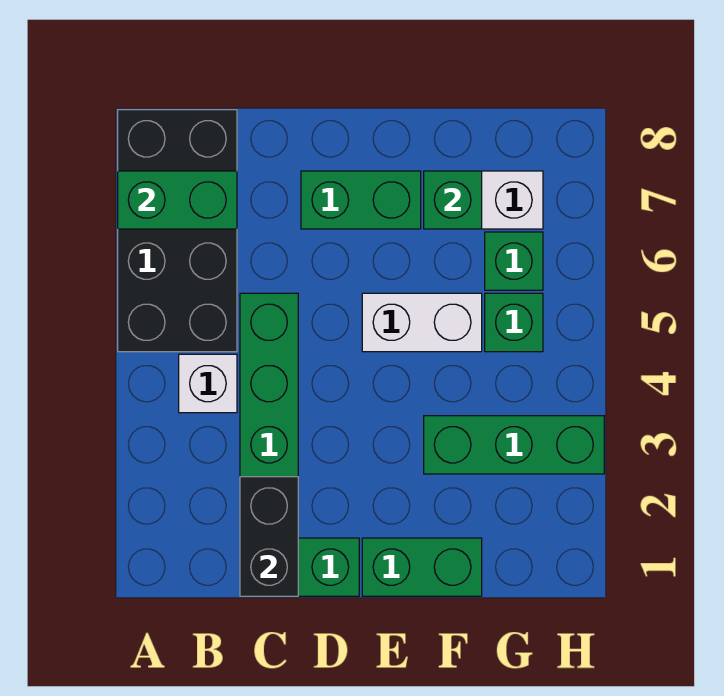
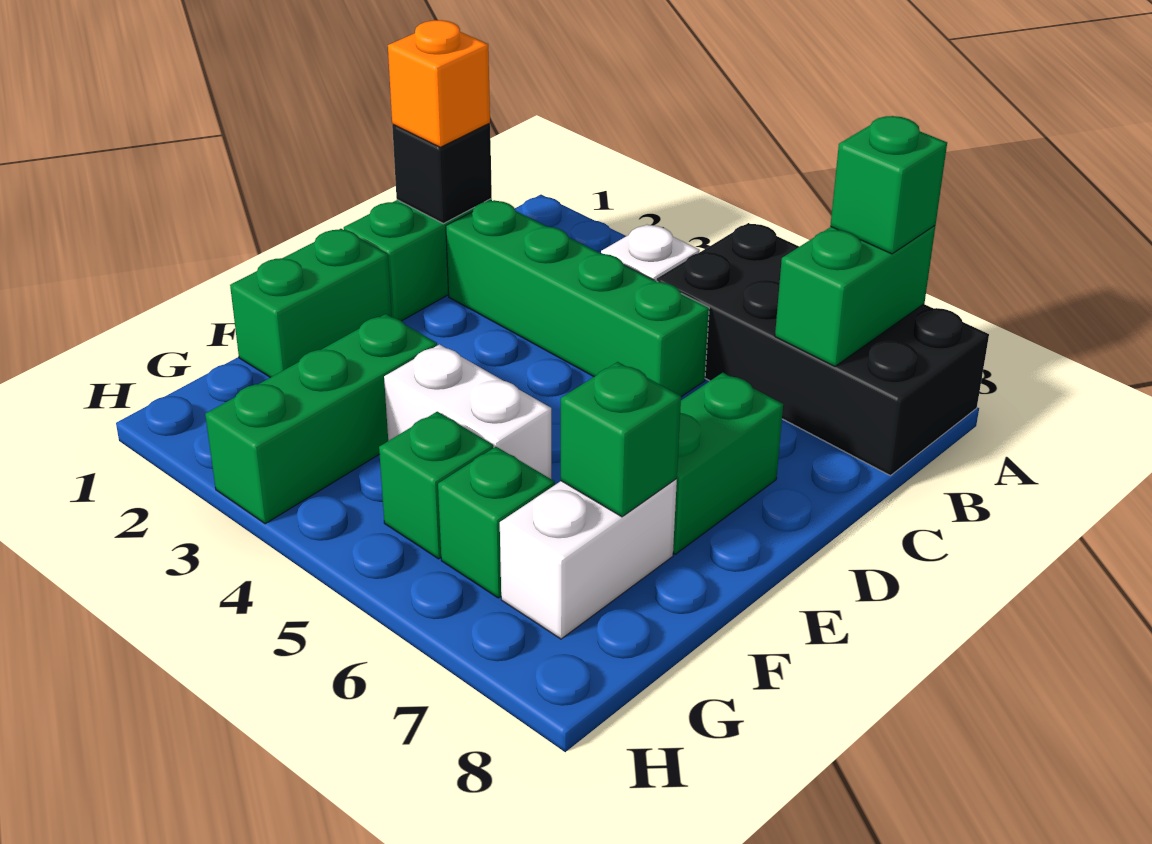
none -> green 1x1 brick [830,116,947,254]
black 1x2 brick [240,477,298,596] -> black 1x1 brick [392,123,492,224]
none -> orange 1x1 brick [388,20,490,147]
white 1x2 brick [362,293,482,352] -> white 1x2 brick turned to [384,344,551,479]

